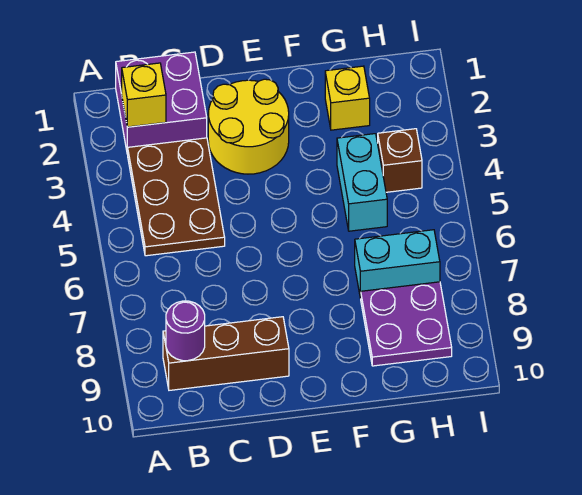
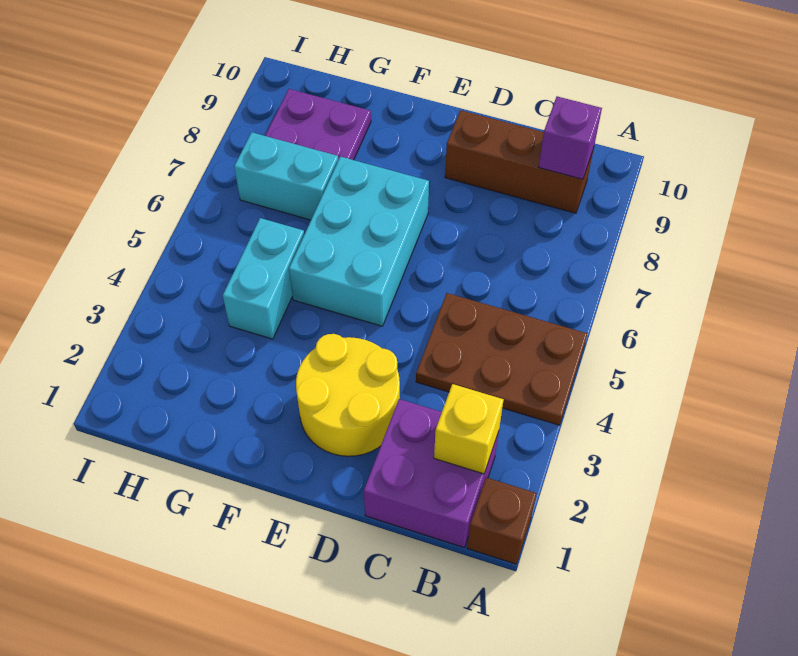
brown 2x3 plate [128,138,225,256] -> brown 2x3 plate turned to [416,293,587,425]
purple 1x1 round brick [166,301,205,361] -> purple 1x1 brick [539,96,602,179]
none -> cyan 2x3 brick [289,157,429,326]
yellow 1x1 brick [325,66,370,130] -> none
brown 1x1 brick [378,129,422,192] -> brown 1x1 brick moved to [467,478,537,564]

